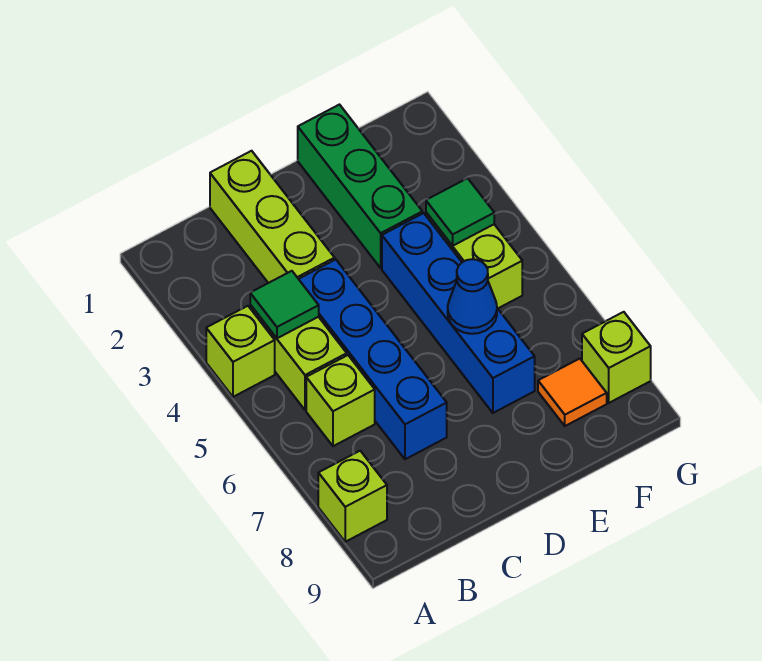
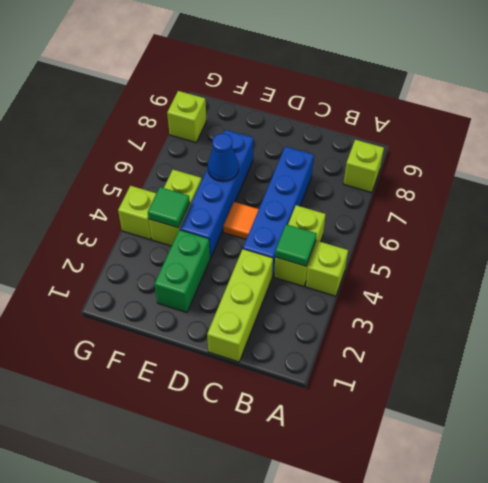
lime 1x1 brick [306,355,375,446] -> lime 1x1 brick moved to [118,186,156,239]
green 1x3 brick [298,105,422,268] -> green 1x2 brick [155,230,210,312]
orange 1x1 tile [538,359,607,426] -> orange 1x1 tile moved to [223,202,259,239]

